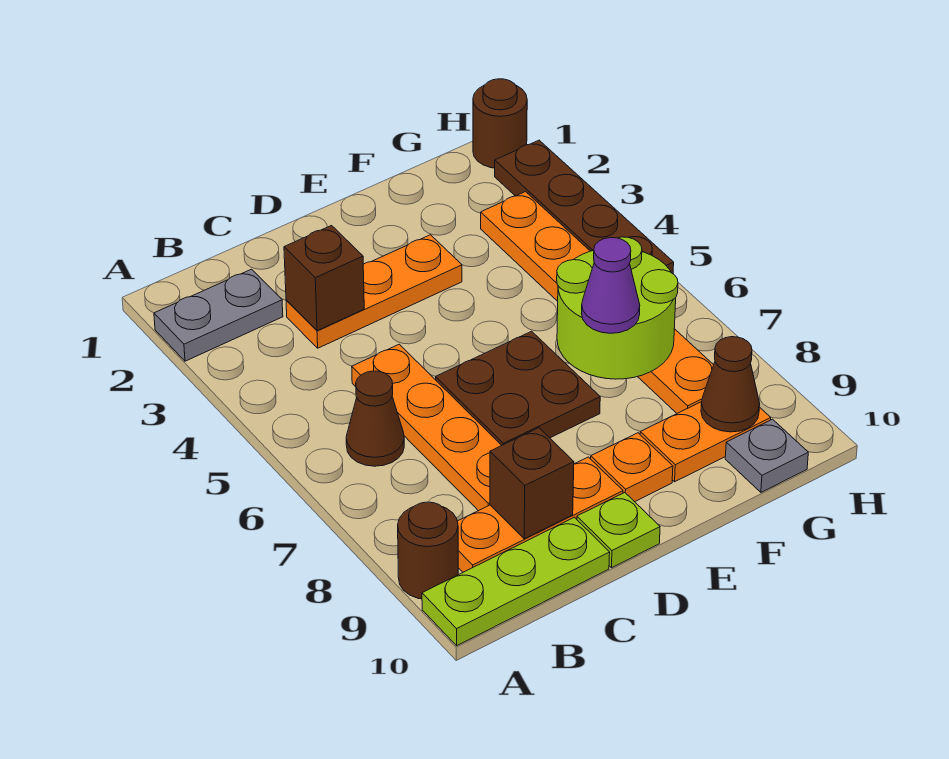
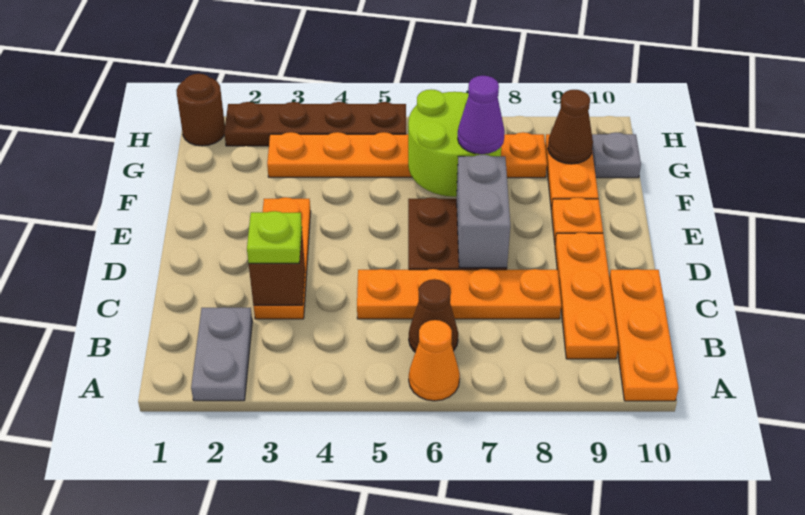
none -> orange 1x1 cone [409,320,460,401]
brown 1x1 round brick [398,502,458,599] -> none
lime 1x3 plate [422,517,610,646] -> orange 1x3 plate [609,269,679,401]
brown 1x1 brick [490,428,574,539] -> none
none -> grey 1x2 brick [457,155,510,268]
lime 1x1 plate [577,493,660,568] -> lime 1x1 plate moved to [247,211,302,263]

